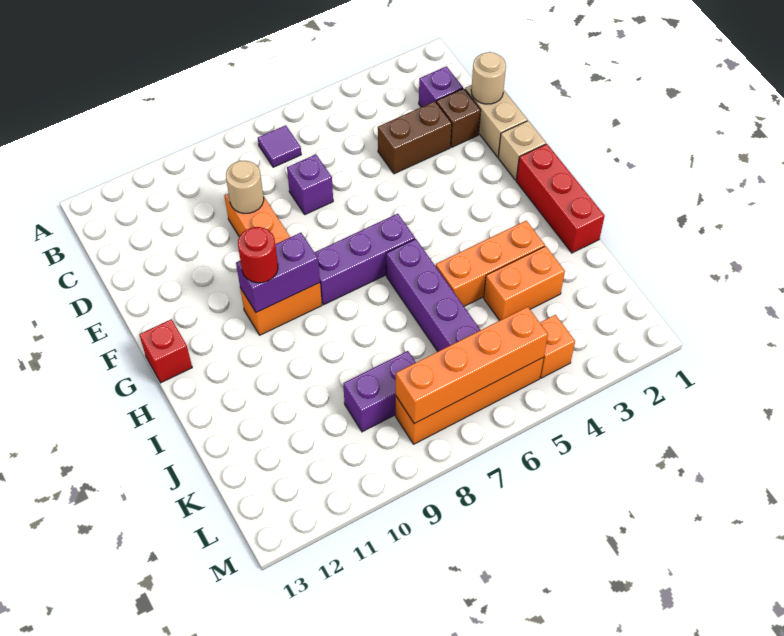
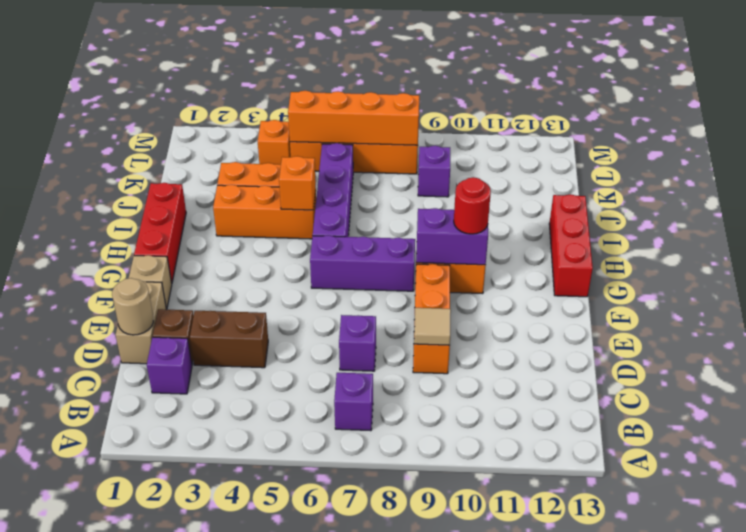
purple 1x1 tile [258,125,301,167] -> purple 1x1 brick [334,373,373,431]
tan 1x1 round brick [226,161,264,214] -> tan 1x1 tile [414,308,451,345]
red 1x1 brick [139,319,192,383] -> red 1x3 brick [549,194,593,297]
none -> orange 1x1 brick [279,156,316,210]
purple 1x2 brick [343,351,416,432] -> purple 1x1 brick [418,146,450,197]

